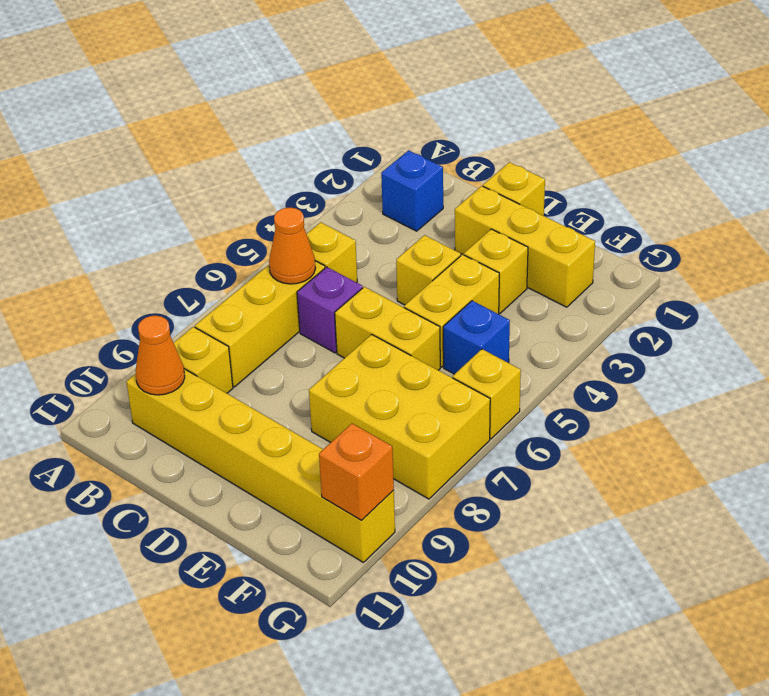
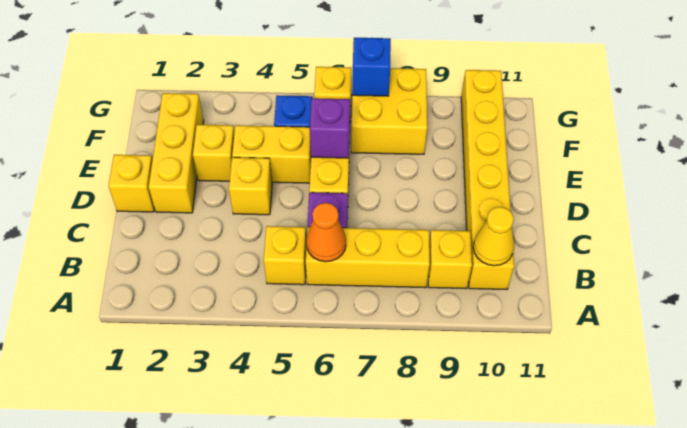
blue 1x1 brick [381,150,443,231] -> blue 1x1 brick moved to [352,38,391,96]
orange 1x1 cone [135,316,185,395] -> yellow 1x1 cone [473,207,514,266]
none -> purple 1x1 brick [310,98,350,158]
yellow 2x3 brick [309,334,490,499] -> yellow 2x2 brick [351,68,427,154]
orange 1x1 brick [319,424,394,521] -> none

